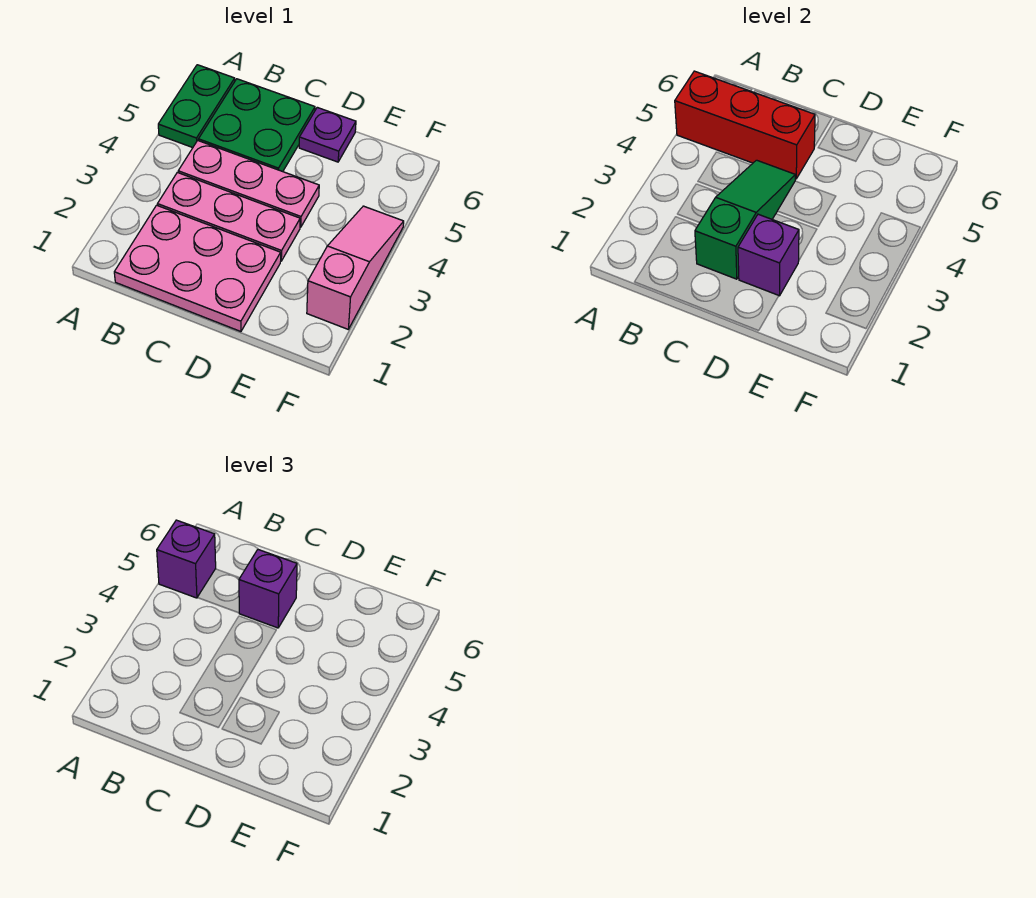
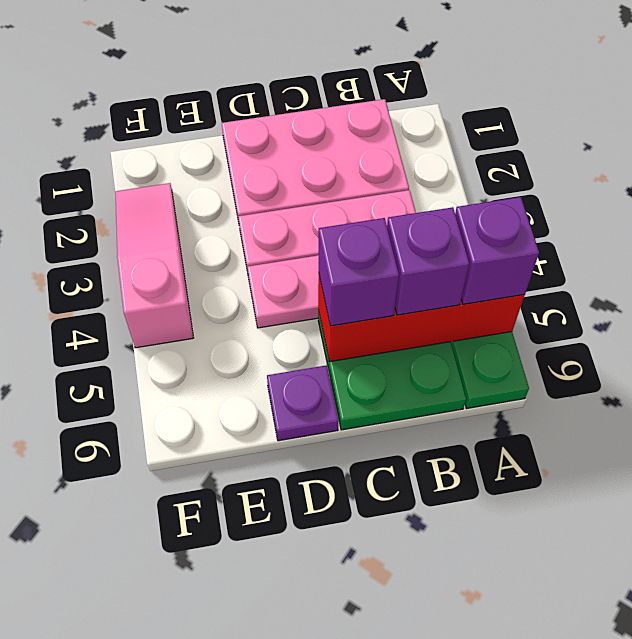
green 1x3 slope [695,160,796,279] -> none
purple 1x1 brick [738,214,799,296] -> purple 1x1 brick moved to [387,207,469,315]
pink 1x3 slope [307,206,404,329] -> pink 1x3 slope turned to [115,183,193,348]

